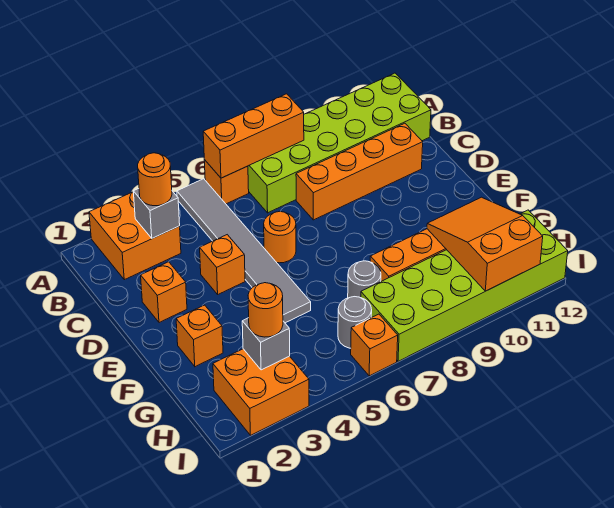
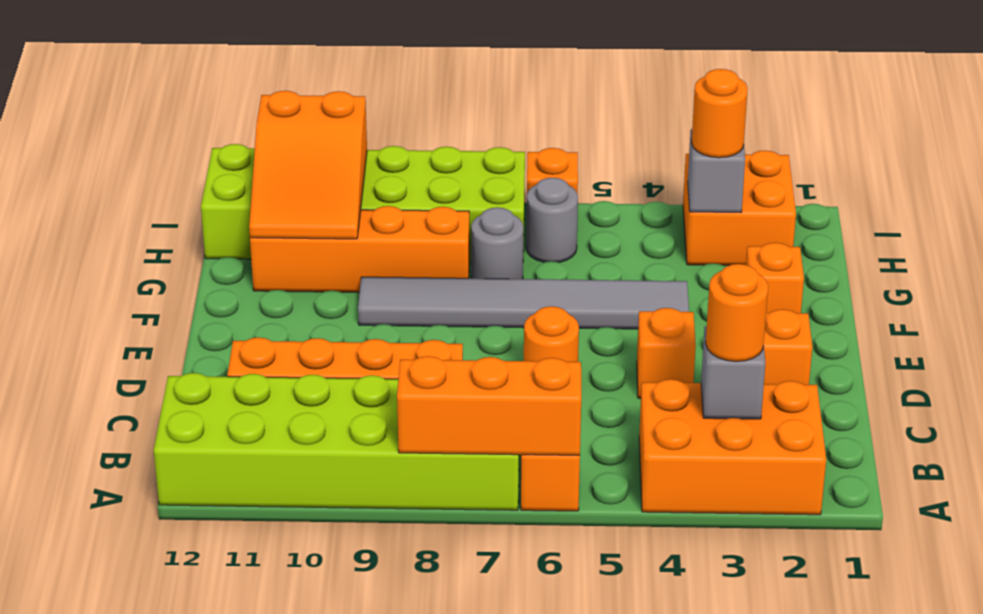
orange 2x2 brick [89,192,181,280] -> orange 2x3 brick [639,379,826,515]
grey 1x6 tile [177,179,311,323] -> grey 1x6 tile turned to [358,277,689,329]

